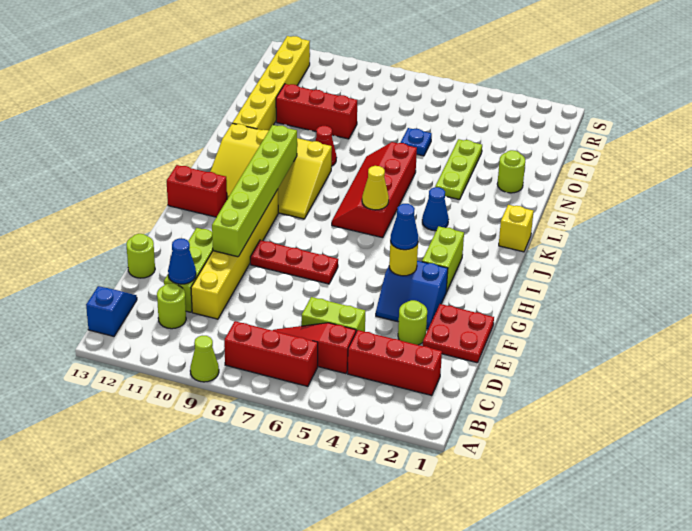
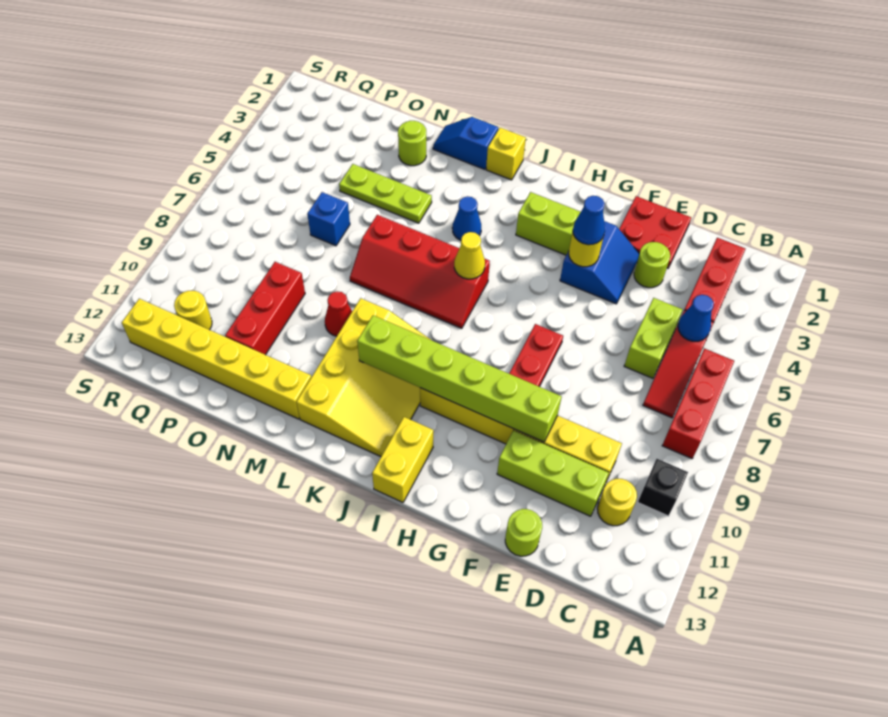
lime 1x1 cone [190,336,219,382] -> none
none -> black 1x1 brick [638,459,688,516]
blue 1x2 slope [86,286,137,336] -> blue 1x2 slope moved to [433,117,498,169]
lime 1x1 round brick [157,283,186,329] -> yellow 1x1 round brick [597,479,637,526]
blue 1x1 cone [168,238,196,284] -> blue 1x1 cone moved to [678,295,714,341]
red 1x2 brick [167,165,227,217] -> yellow 1x2 brick [372,417,433,503]
blue 1x1 plate [401,128,432,156] -> blue 1x1 brick [307,192,350,246]
none -> yellow 1x1 round brick [174,291,212,330]

